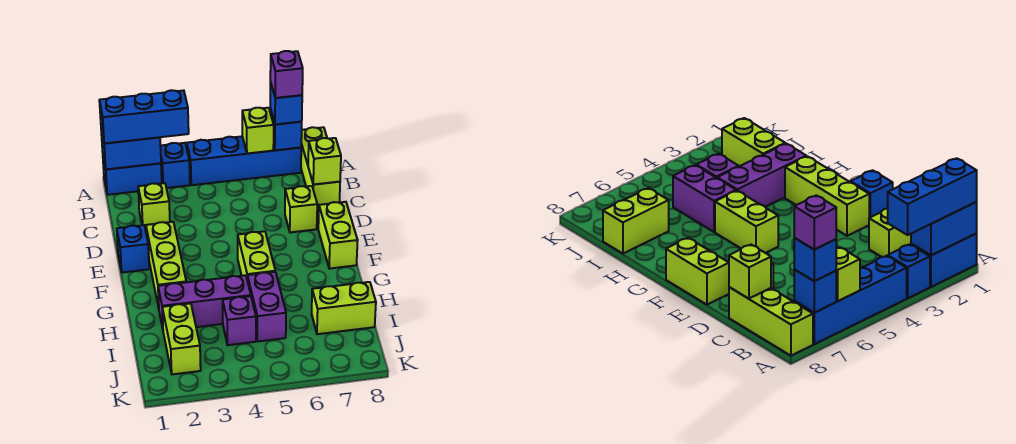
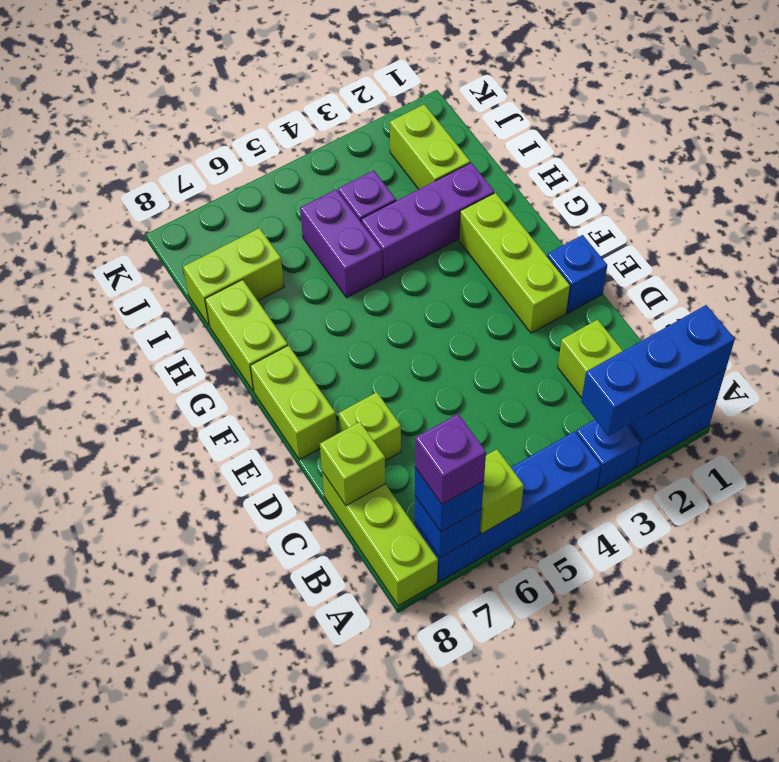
lime 1x2 brick [238,231,275,277] -> lime 1x2 brick moved to [205,280,288,391]

